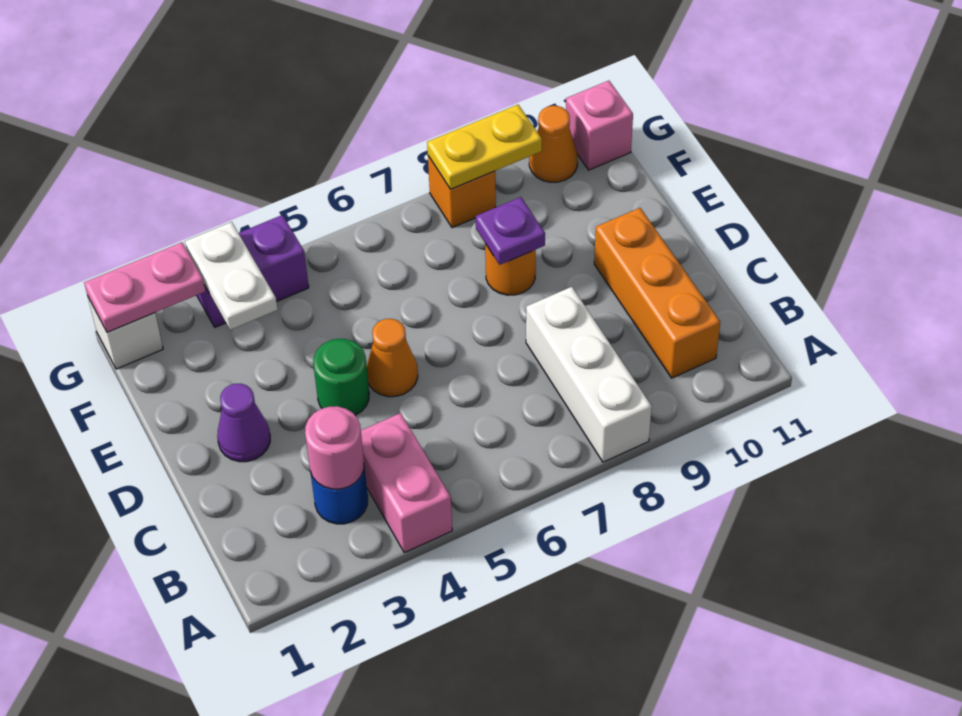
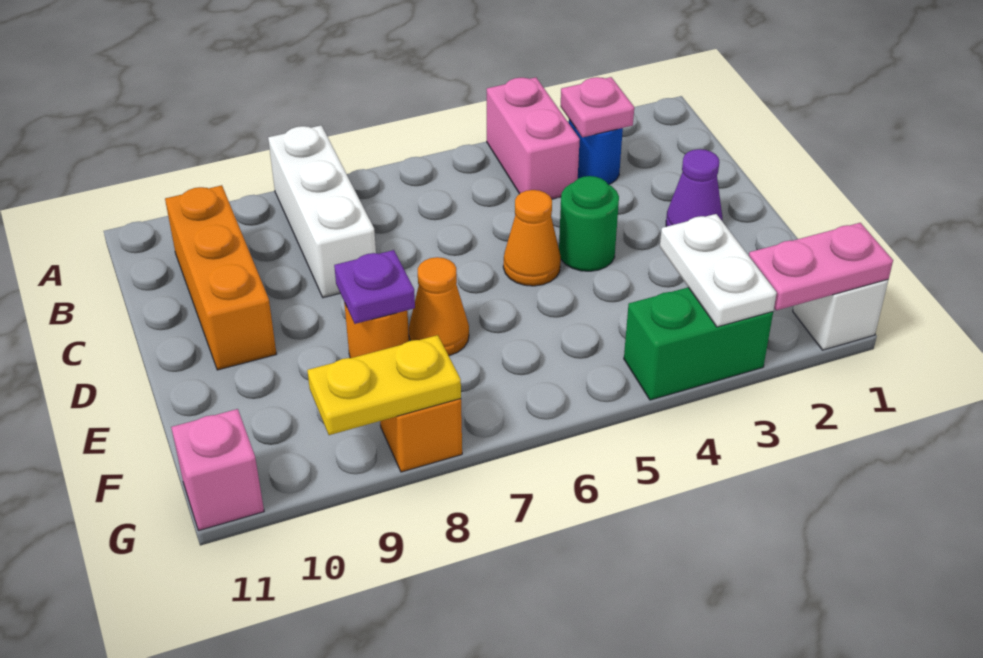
pink 1x1 round brick [305,406,364,489] -> pink 1x1 plate [560,77,634,137]
purple 1x2 brick [197,215,309,327] -> green 1x2 brick [624,287,773,400]
orange 1x1 cone [529,106,578,182] -> orange 1x1 cone moved to [409,257,469,356]

